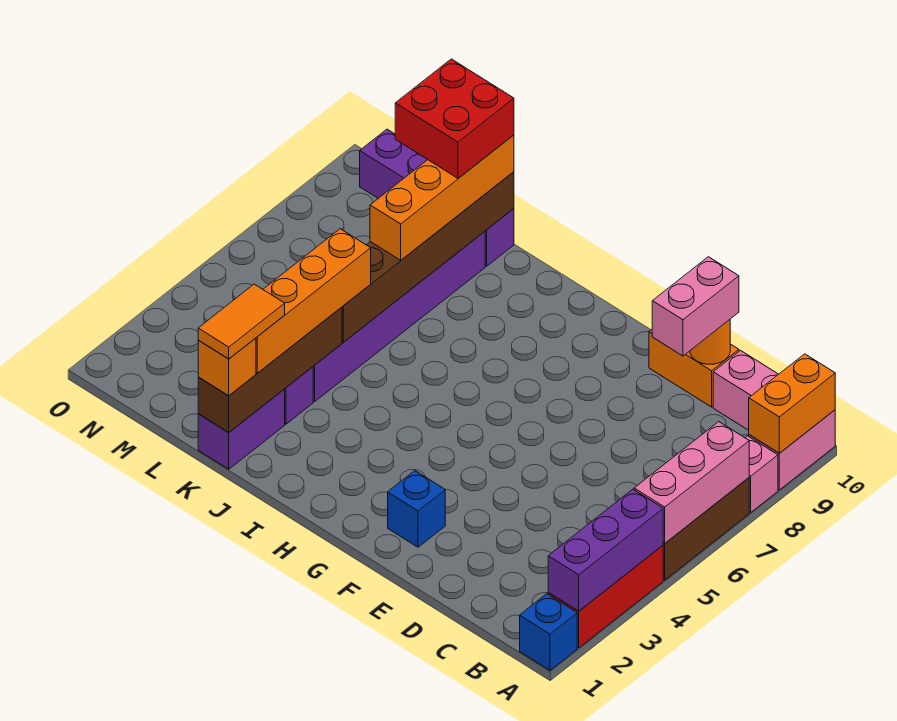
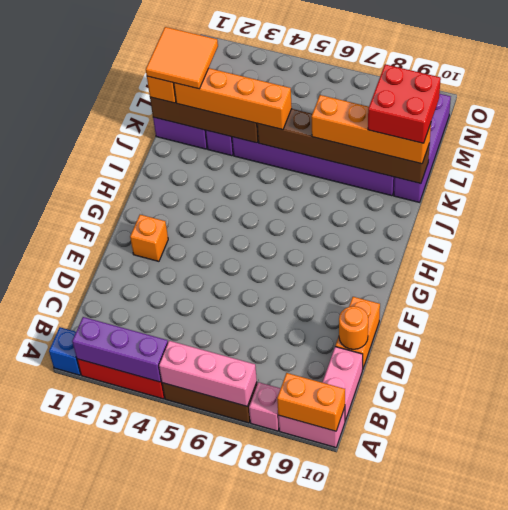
pink 1x2 brick [652,257,739,356] -> none
blue 1x1 brick [388,471,445,547] -> orange 1x1 brick [130,215,168,261]
orange 1x2 tile [198,284,285,359] -> orange 2x2 tile [146,27,218,89]

